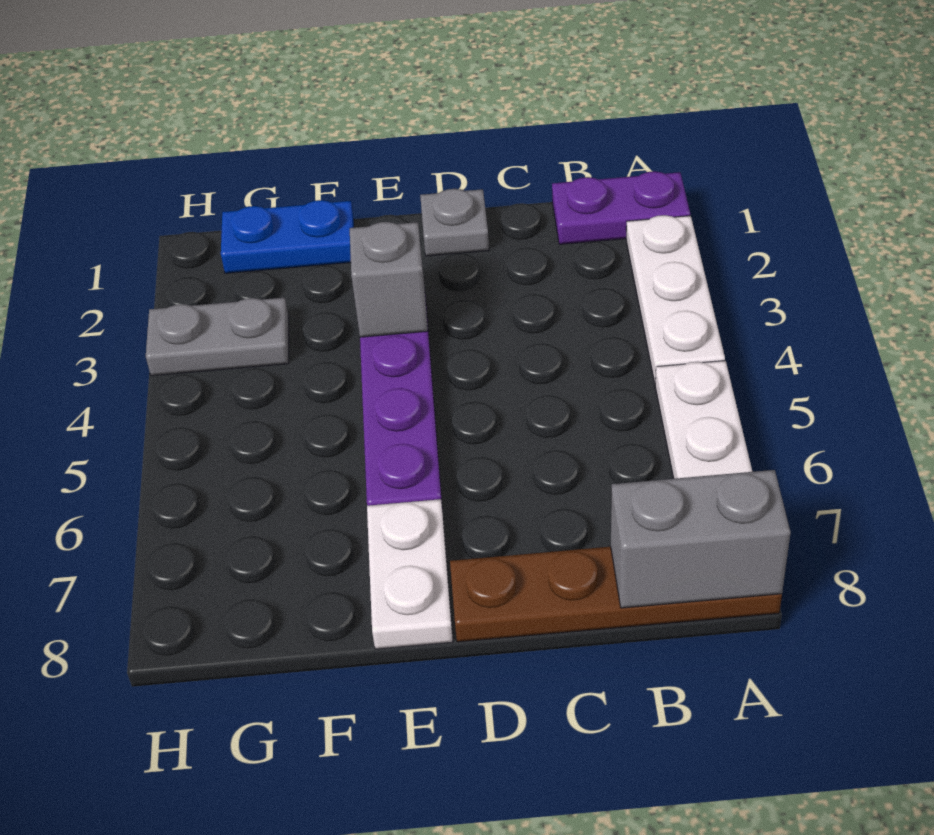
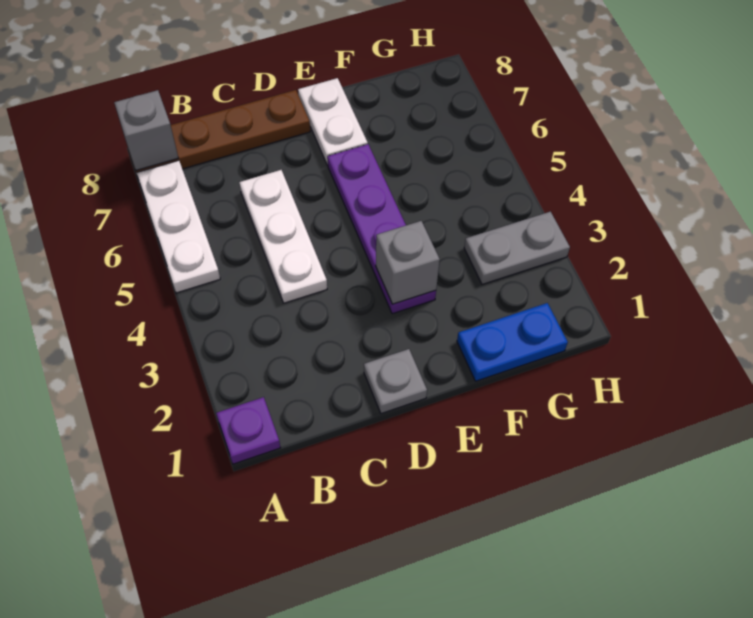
purple 1x2 plate [552,171,690,244] -> purple 1x1 plate [216,397,280,464]
white 1x3 plate [626,215,725,383] -> white 1x3 plate moved to [239,170,327,303]
grey 1x2 brick [611,470,790,608] -> grey 1x1 brick [114,90,178,170]

